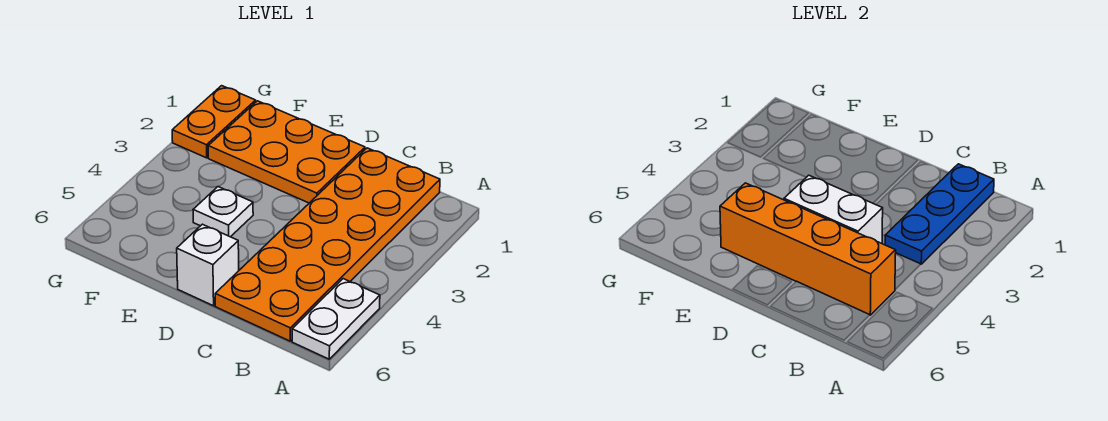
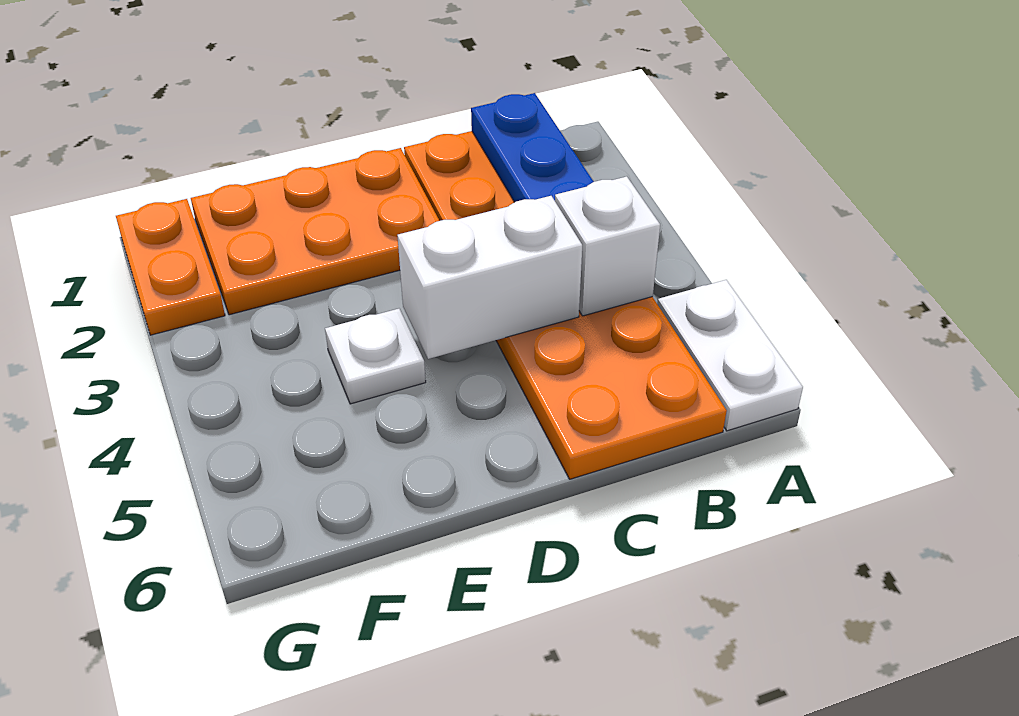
orange 1x4 brick [720,183,896,315] -> none
white 1x1 brick [177,224,239,306] -> white 1x1 brick moved to [555,176,660,316]

